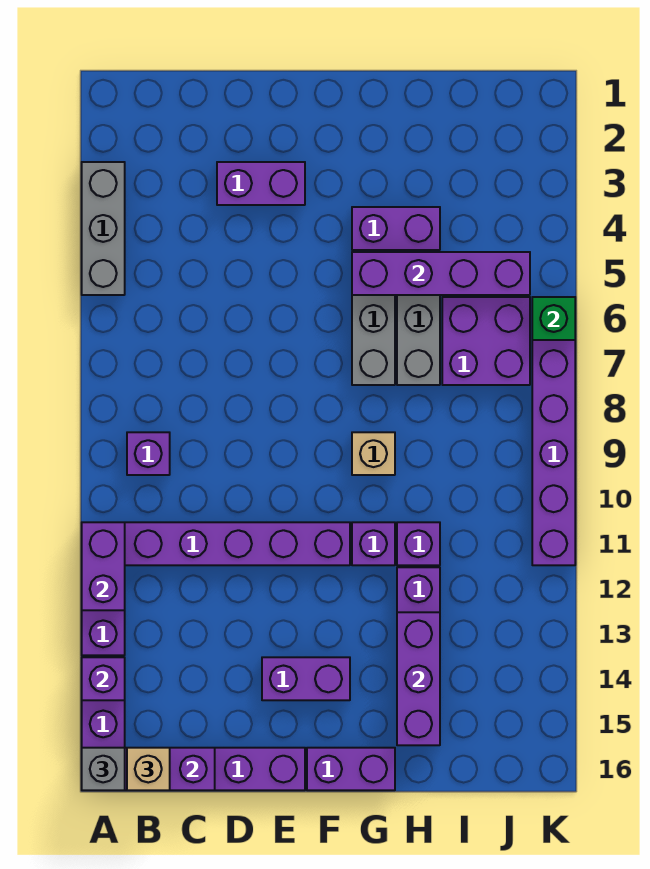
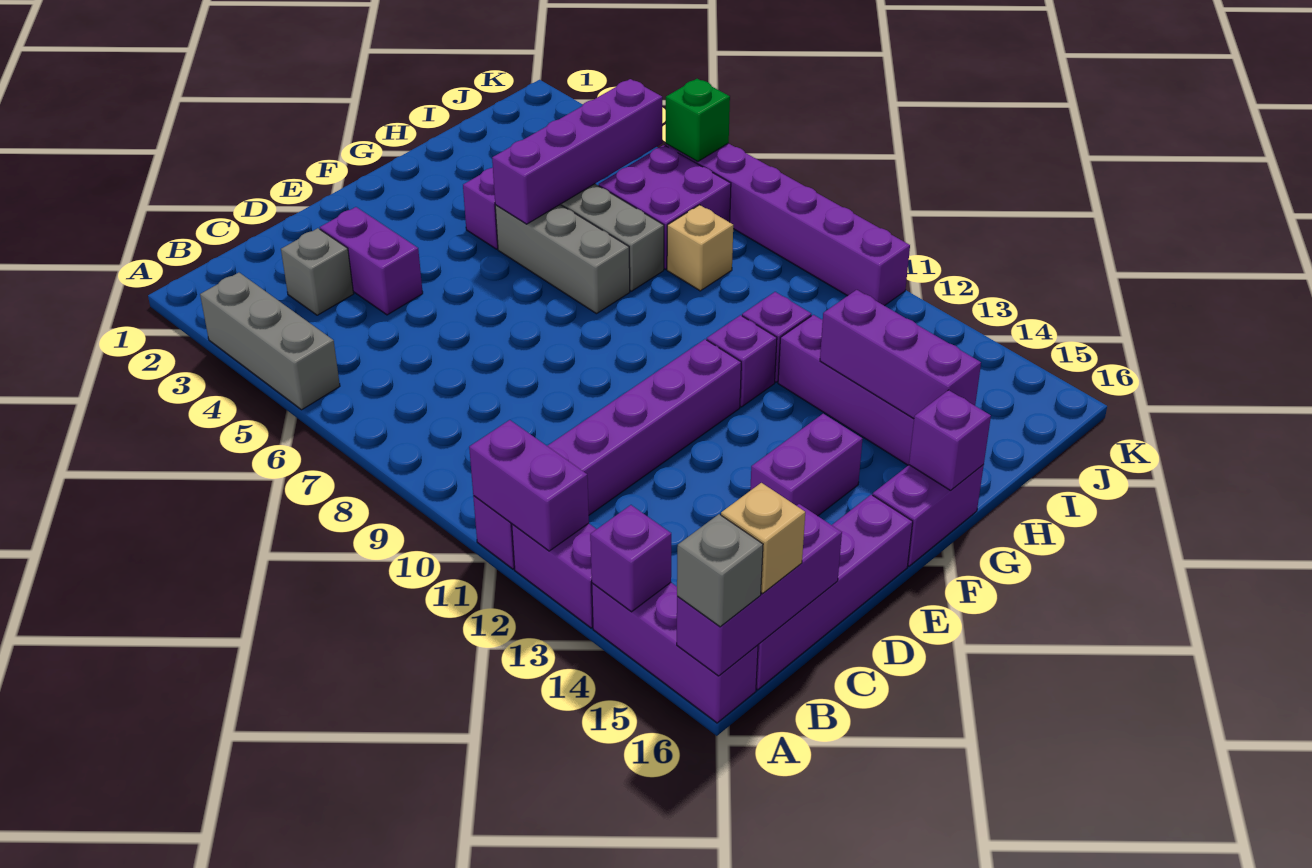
purple 1x1 brick [127,432,170,475] -> purple 1x1 brick moved to [909,390,991,490]
none -> grey 1x1 brick [281,228,354,315]
purple 1x2 brick [217,162,305,205] -> purple 1x2 brick turned to [320,207,423,315]
tan 1x1 brick [352,432,395,475] -> tan 1x1 brick moved to [667,205,733,291]

